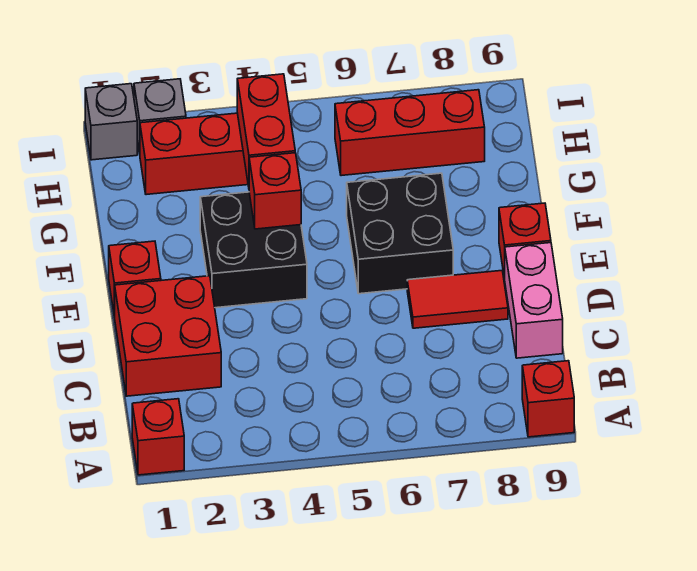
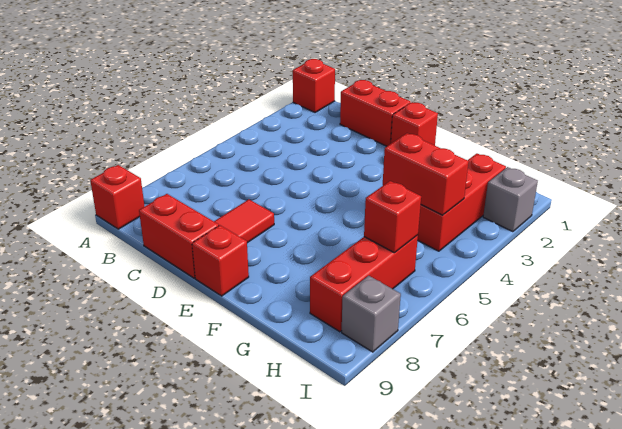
red 2x2 brick [115,276,221,396] -> red 1x2 brick [340,80,411,146]
pink 1x2 brick [505,243,563,358] -> red 1x2 brick [139,194,219,278]
black 2x2 brick [200,192,307,308] -> none
black 2x2 brick [347,173,453,294] -> none
red 1x1 brick [249,153,301,229] -> red 1x1 brick moved to [364,181,421,253]
grey 1x1 brick [85,84,137,160] -> grey 1x1 brick moved to [342,276,401,352]

